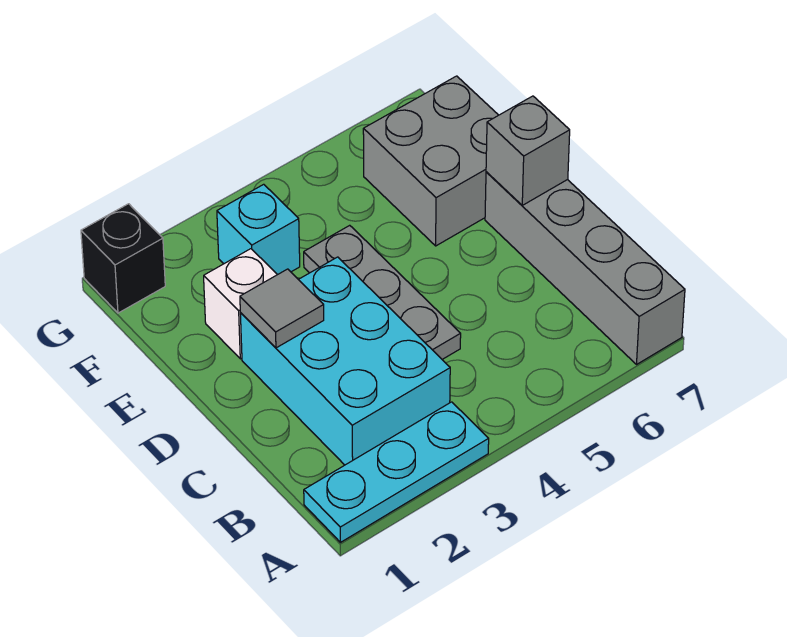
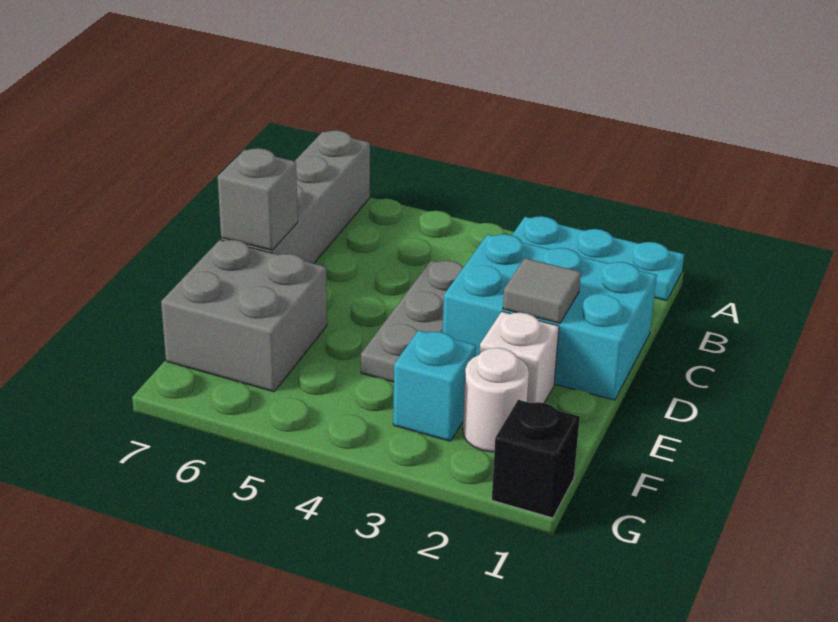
cyan 2x3 brick [240,257,450,465] -> cyan 2x3 brick turned to [443,234,657,400]
none -> white 1x1 round brick [463,348,529,452]

